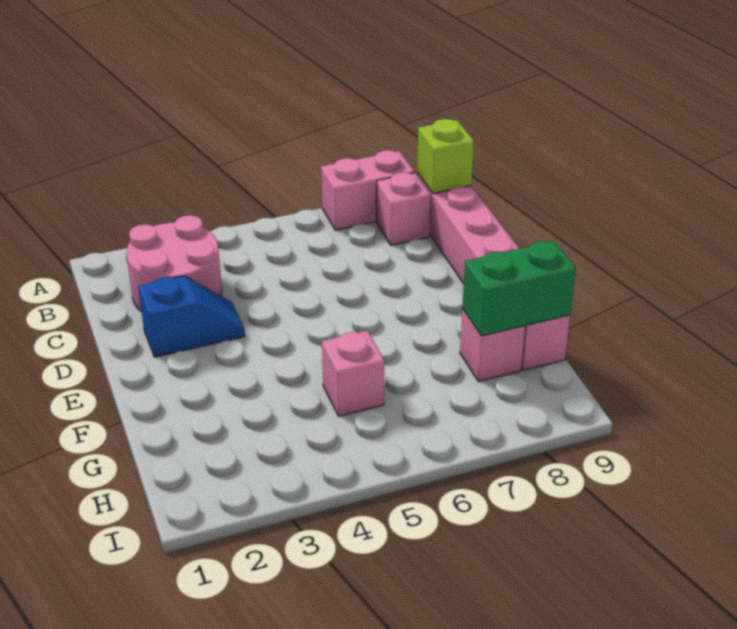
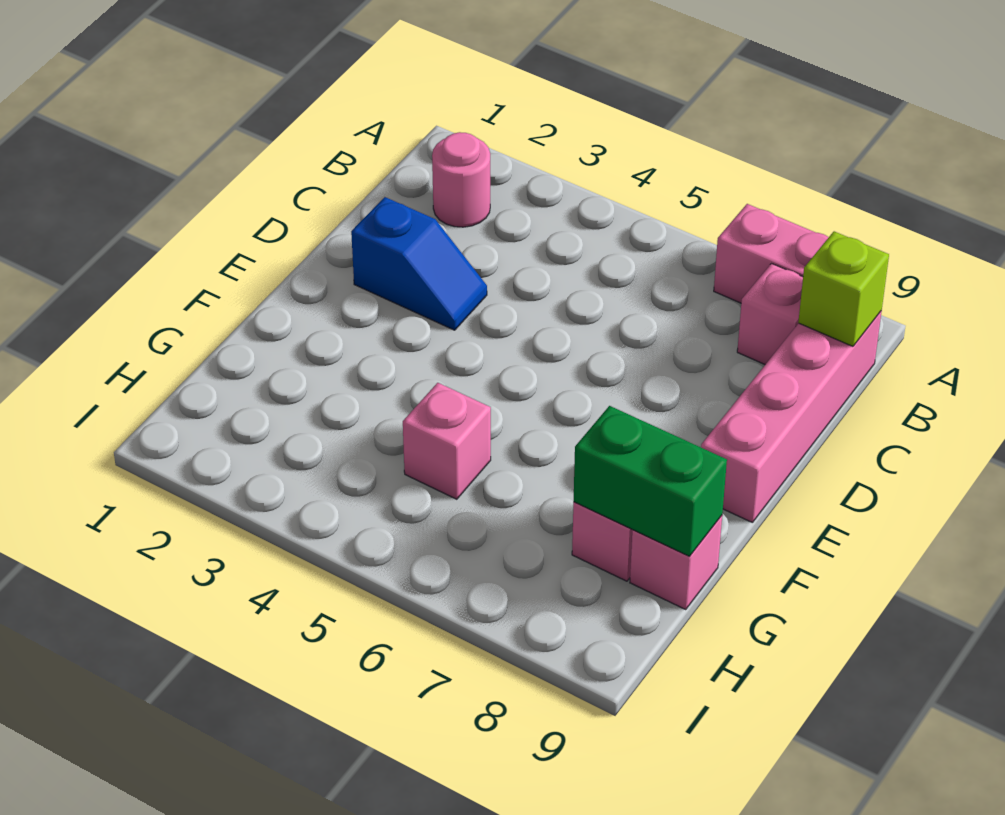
pink 2x2 round brick [126,215,222,312] -> pink 1x1 round brick [432,132,490,227]

